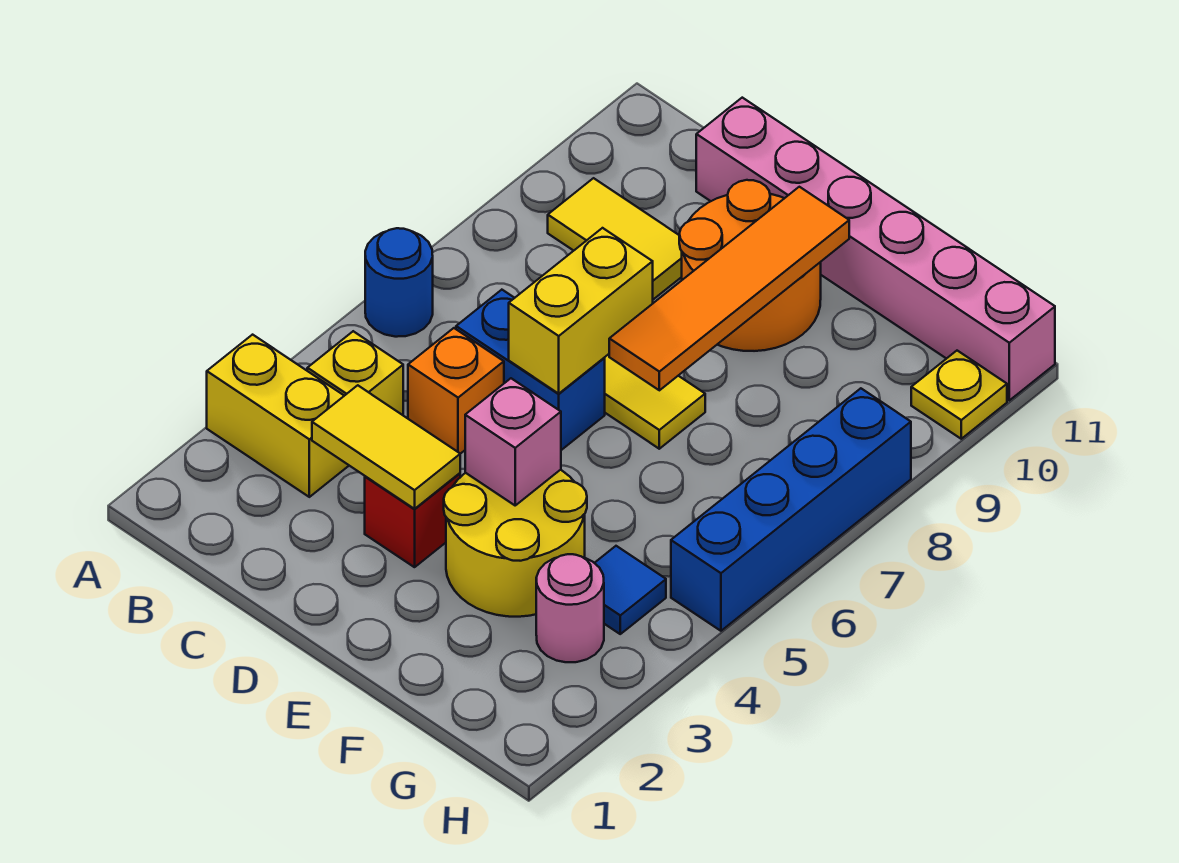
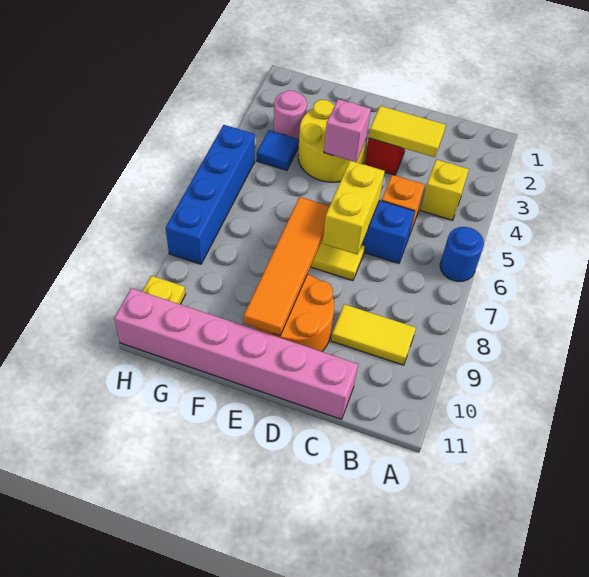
yellow 1x2 brick [207,335,349,497] -> none

